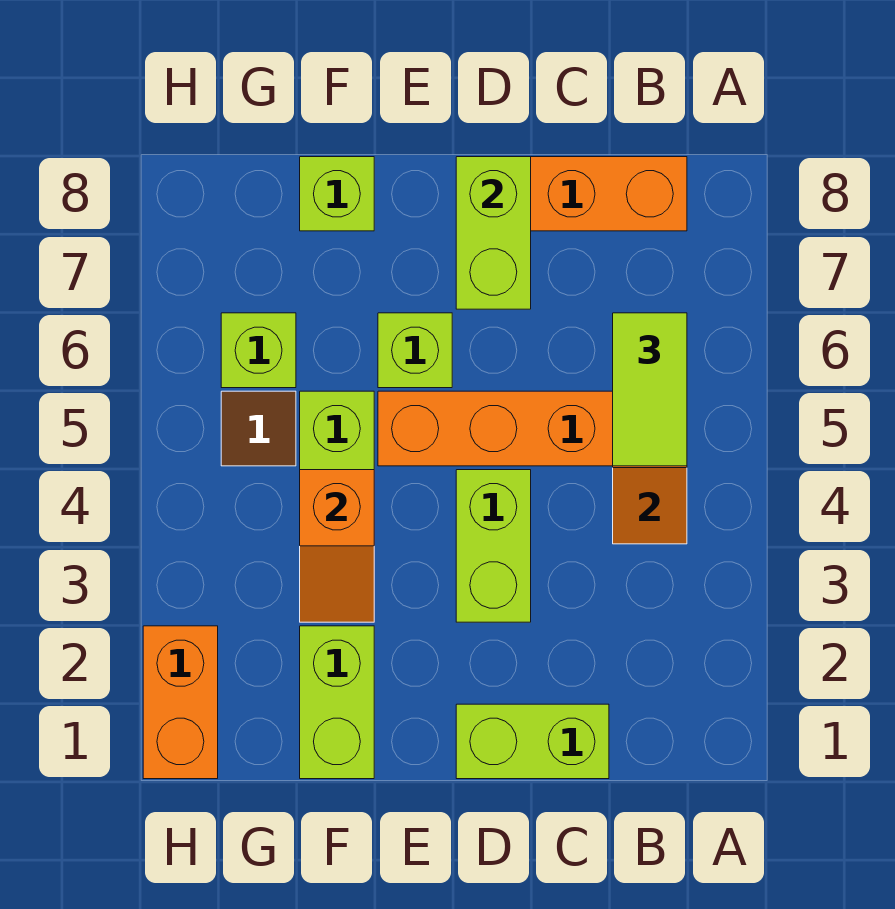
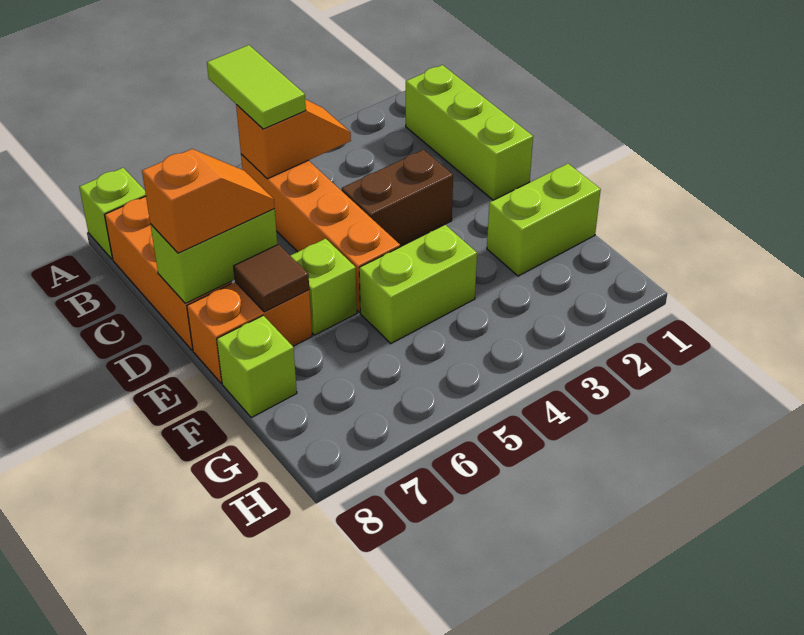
lime 1x2 tile [613,313,687,466] -> lime 1x2 tile turned to [207,45,306,129]
lime 1x2 brick [456,704,609,779] -> lime 1x3 brick [405,65,533,200]
lime 1x2 brick [456,470,531,622] -> brown 1x2 brick [342,150,453,247]
orange 1x2 slope [300,470,374,622] -> orange 1x2 slope moved to [142,149,275,253]
brown 1x1 tile [221,391,296,466] -> brown 1x1 tile moved to [234,244,309,312]
lime 1x1 brick [221,313,296,388] -> lime 1x1 brick moved to [79,168,146,259]
orange 1x2 brick [143,626,218,779] -> orange 1x2 brick moved to [187,282,312,383]

